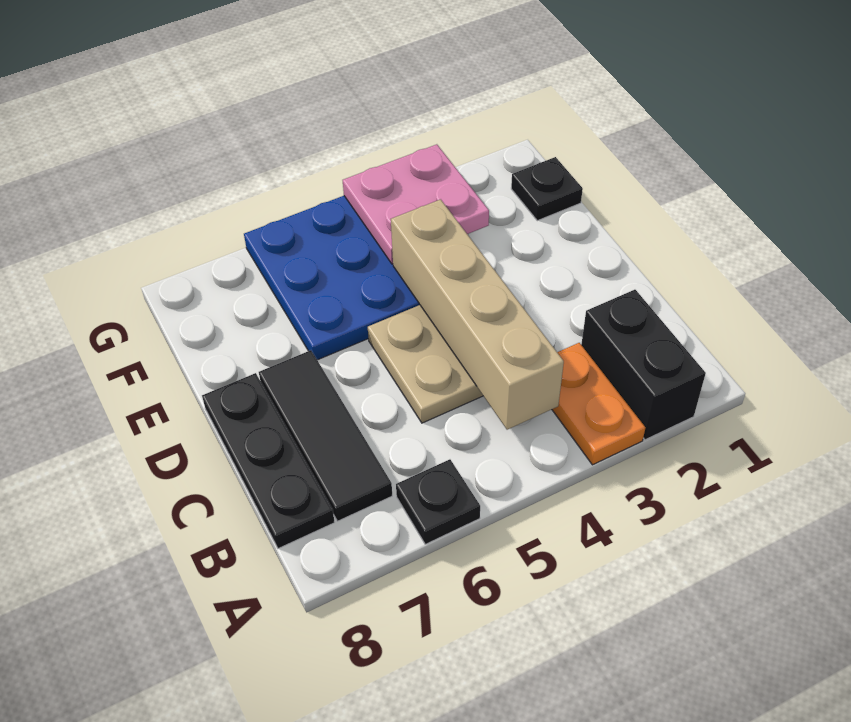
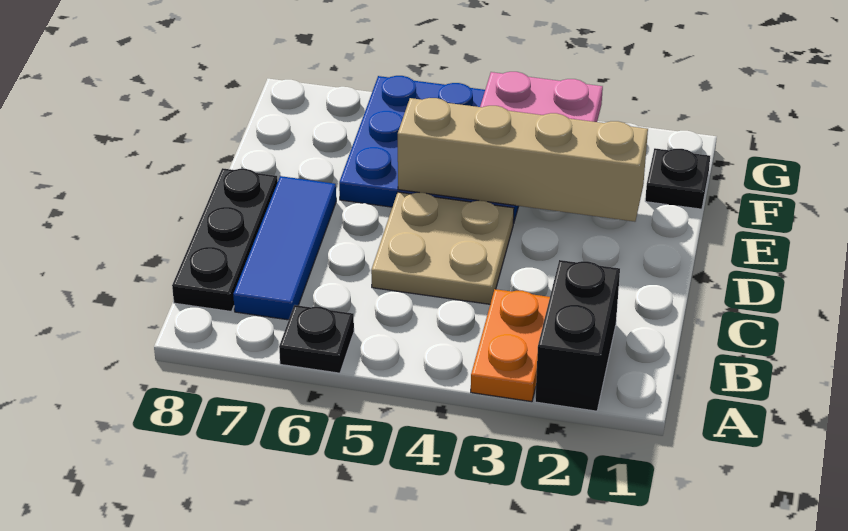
tan 1x4 brick [391,199,564,430] -> tan 1x4 brick turned to [398,98,648,222]
black 1x3 tile [259,350,392,521] -> blue 1x3 tile [233,176,336,320]

